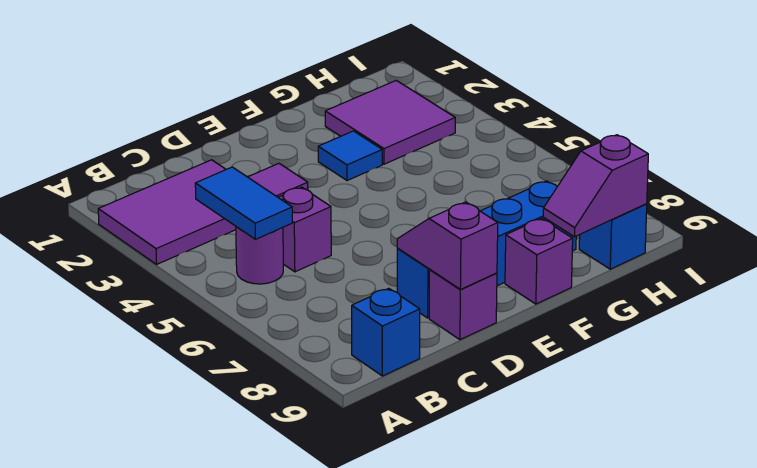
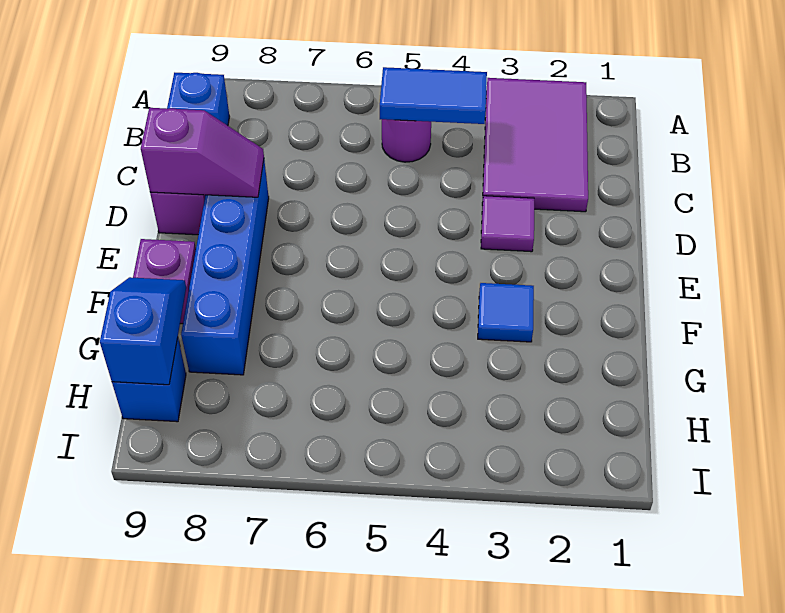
purple 1x1 brick [278,187,331,272] -> none
purple 2x2 tile [325,80,455,164] -> none
purple 1x2 slope [543,135,648,237] -> blue 1x2 slope [100,277,186,385]

